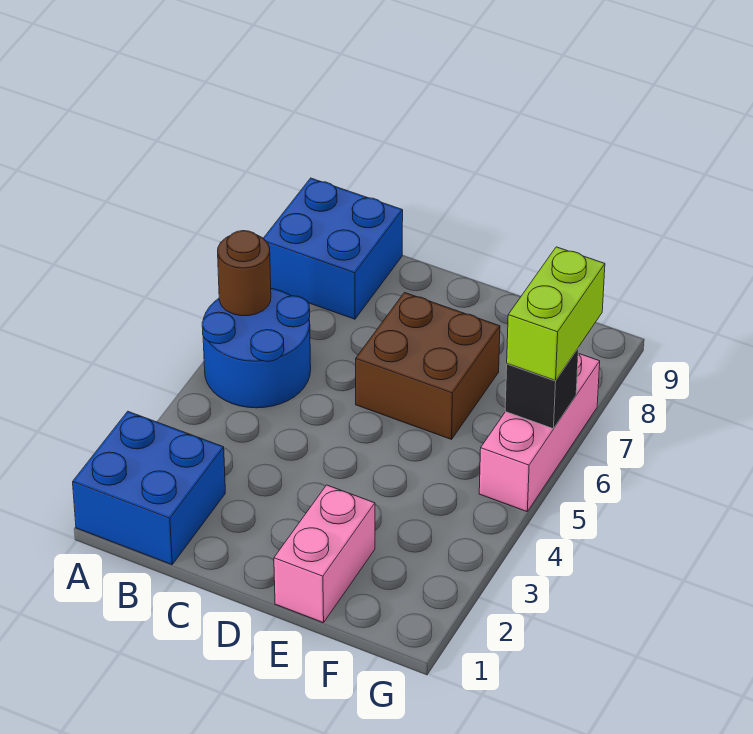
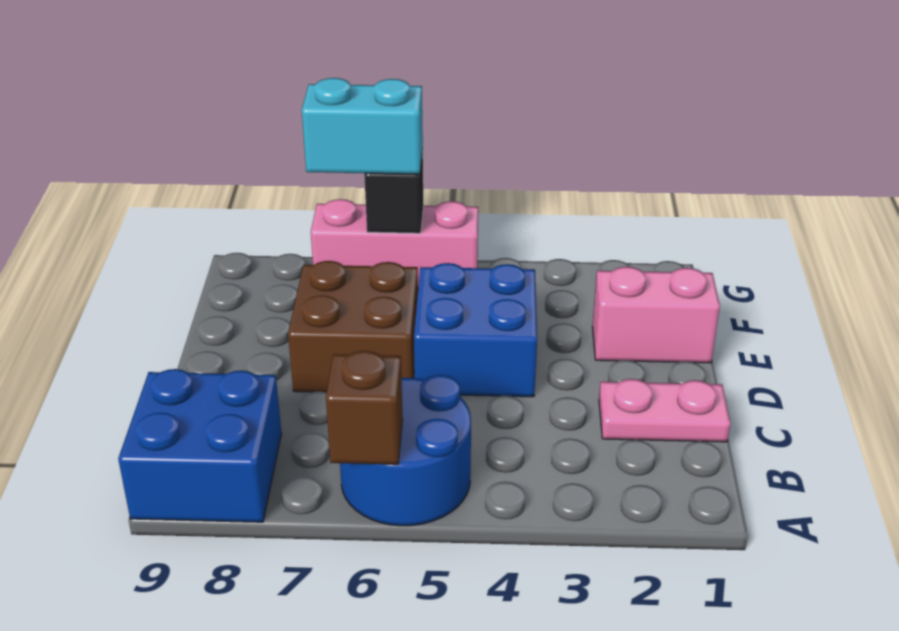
blue 2x2 brick [73,411,225,565] -> blue 2x2 brick moved to [414,263,537,397]
brown 1x1 round brick [218,231,271,316] -> brown 1x1 brick [326,351,403,465]
none -> pink 1x2 plate [599,379,730,442]
lime 1x2 brick [507,247,605,381] -> cyan 1x2 brick [302,78,423,174]

